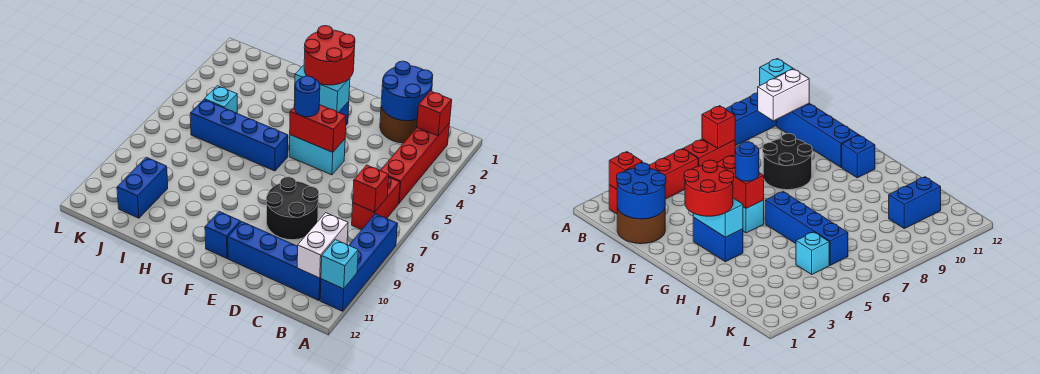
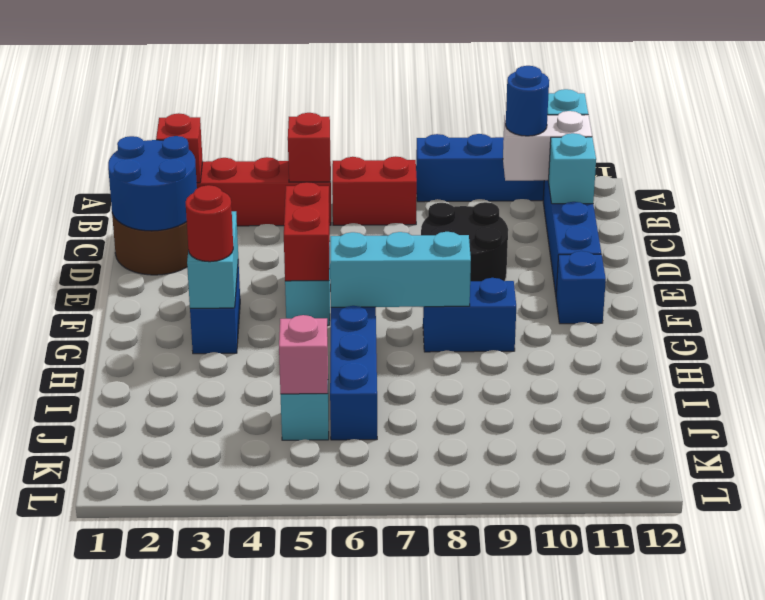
red 1x1 brick [353,165,389,212] -> red 1x1 brick moved to [288,113,330,182]
none -> cyan 1x1 brick [548,133,596,204]
red 2x2 round brick [304,26,355,85] -> red 1x1 round brick [186,185,233,262]
blue 1x1 round brick [295,76,320,117] -> blue 1x1 round brick moved to [506,66,549,136]
none -> cyan 1x3 brick [330,232,471,307]
none -> pink 1x1 brick [279,315,328,394]
blue 1x2 brick [117,157,168,218] -> blue 1x2 brick moved to [423,278,516,352]

